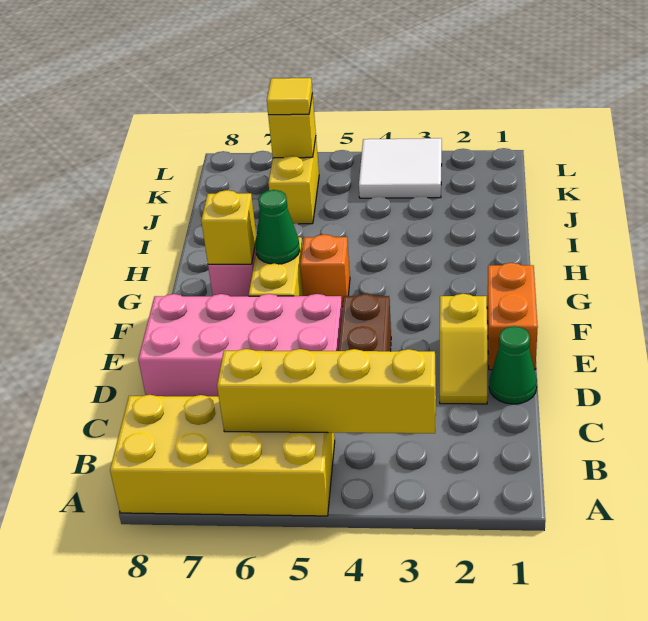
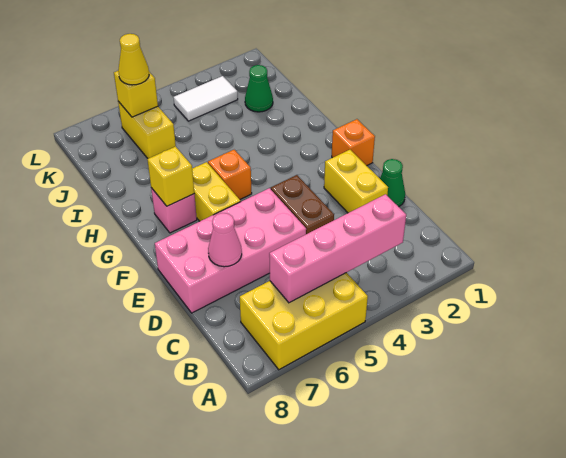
yellow 2x4 brick [110,395,335,516] -> yellow 2x3 brick [240,273,368,370]
yellow 1x4 brick [217,349,436,433] -> pink 1x4 brick [269,194,406,303]
yellow 1x2 slope [440,294,487,404] -> yellow 1x2 brick [324,150,388,213]
none -> pink 1x1 cone [208,213,242,267]
orange 1x2 brick [487,263,538,370] -> orange 1x1 brick [332,119,375,166]
green 1x1 cone [255,190,300,264] -> green 1x1 cone moved to [245,65,273,112]
white 2x2 tile [359,138,442,198] -> white 1x2 tile [173,76,238,121]
yellow 1x1 tile [267,78,312,115] -> yellow 1x1 cone [118,34,149,85]

